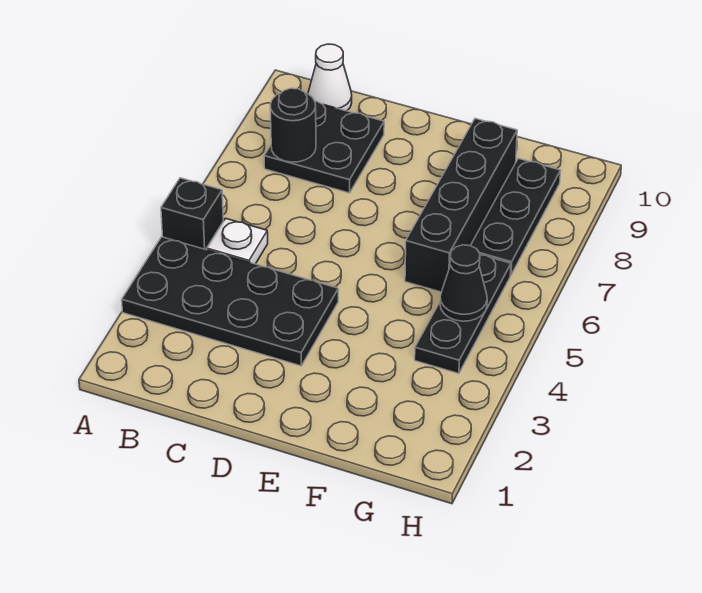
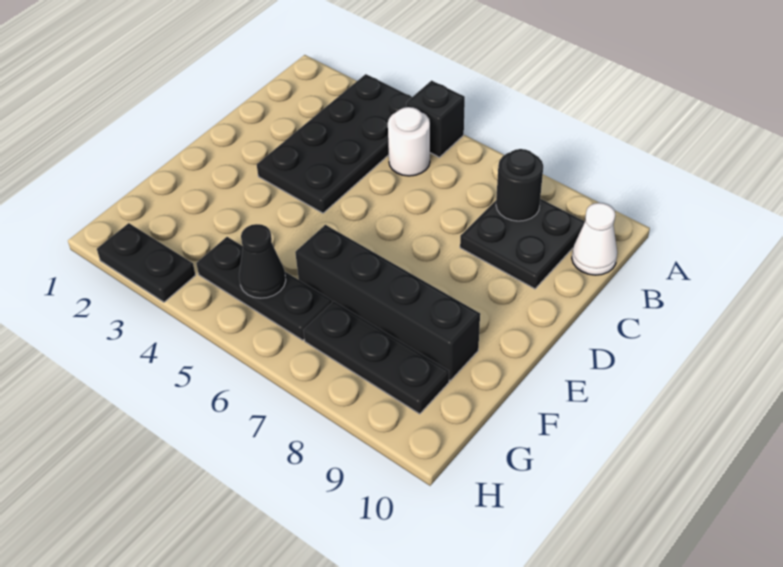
white 1x1 plate [207,218,268,264] -> white 1x1 round brick [388,107,430,176]
none -> black 1x2 plate [97,223,195,302]

